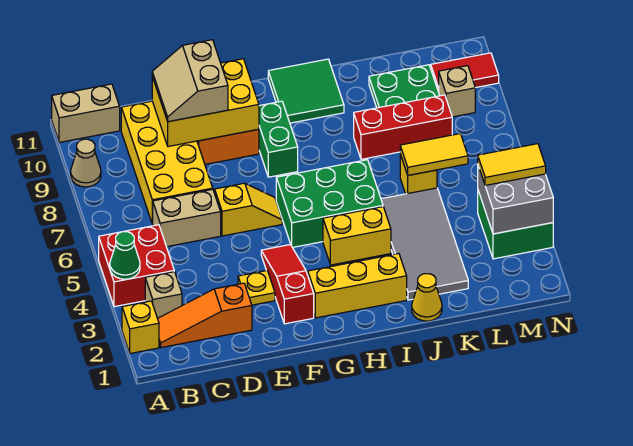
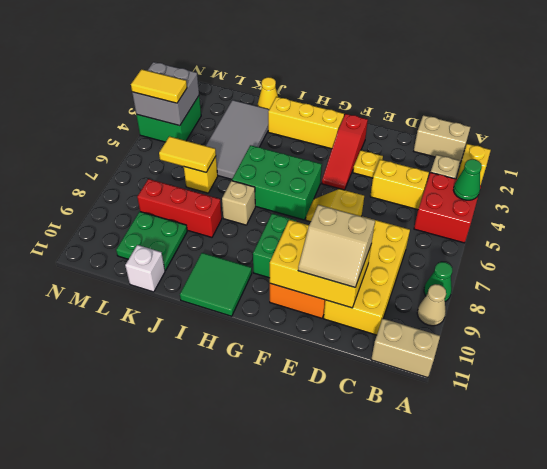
none -> green 1x1 cone [424,262,452,301]
orange 1x3 slope [158,283,252,348] -> none
tan 1x2 brick [153,189,221,247] -> tan 1x2 brick moved to [414,115,470,163]
tan 2x2 slope [152,40,228,122] -> tan 2x2 slope turned to [298,205,375,287]
yellow 1x2 brick [323,207,391,265] -> yellow 1x2 brick moved to [370,160,429,210]
none -> white 1x1 brick [125,245,165,292]
tan 1x1 brick [439,66,475,117] -> tan 1x1 brick moved to [222,181,255,225]
red 1x2 tile [431,53,499,92] -> none

